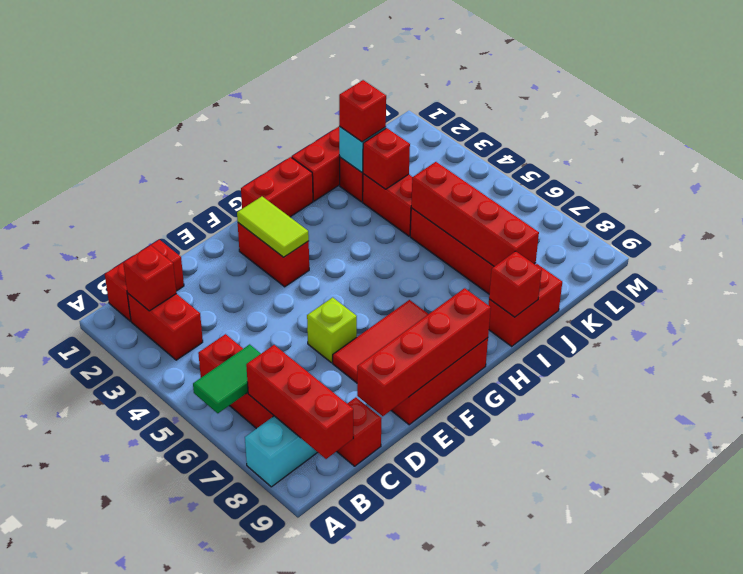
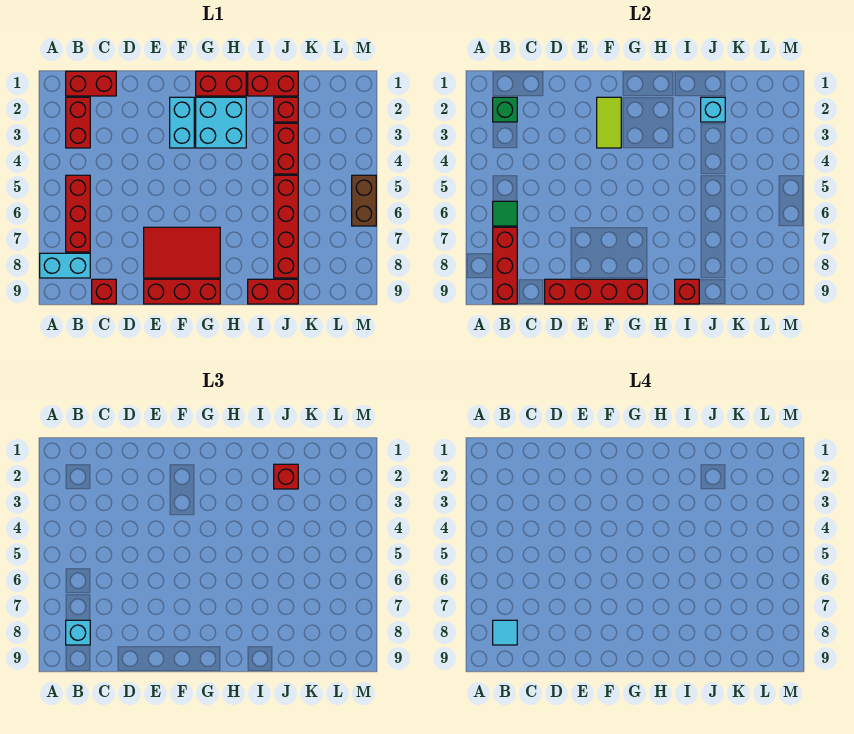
green 1x2 tile [193,344,261,413] -> green 1x1 tile [493,201,517,226]
red 1x1 brick [123,245,176,311] -> green 1x1 brick [493,97,517,122]
none -> cyan 1x1 brick [66,620,90,645]
none -> cyan 1x1 tile [493,620,517,645]
lime 1x1 brick [307,297,357,363] -> none
red 1x2 brick [238,223,309,287] -> cyan 1x2 brick [170,97,194,148]
none -> cyan 2x2 brick [196,97,246,148]
red 1x1 brick [363,128,410,189] -> none
red 1x4 brick [411,162,539,266] -> none
none -> brown 1x2 brick [352,175,376,226]

